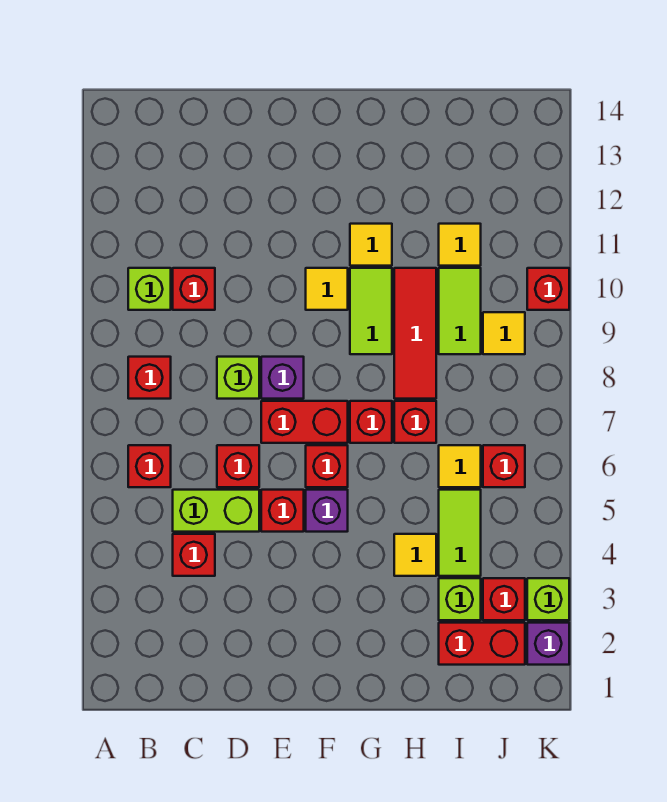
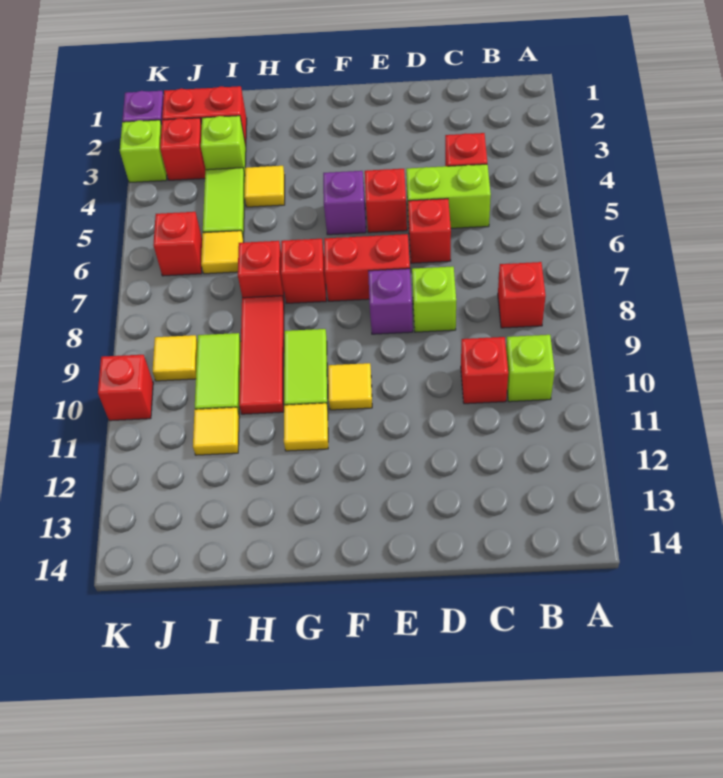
red 1x1 brick [128,445,171,487] -> none
red 1x1 brick [306,445,348,487] -> none

